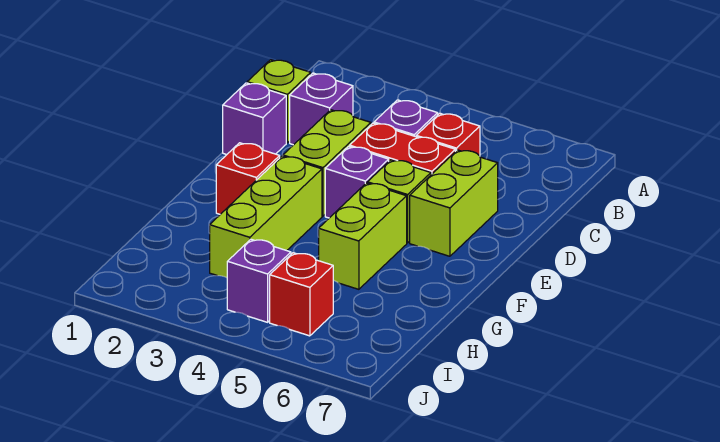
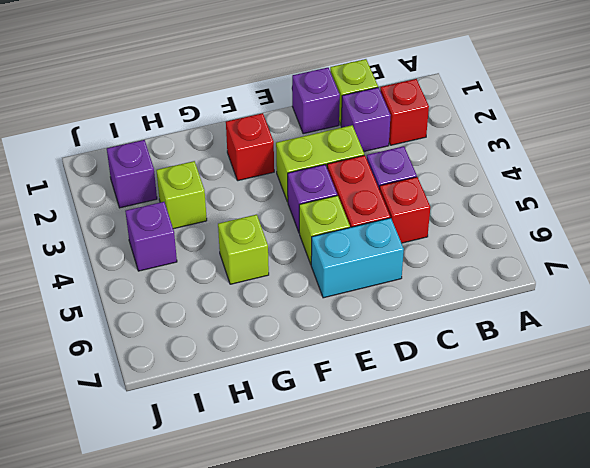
lime 1x2 brick [410,150,498,256] -> cyan 1x2 brick [311,218,404,298]
lime 1x3 brick [210,156,322,278] -> lime 1x1 brick [156,161,207,229]
lime 1x2 brick [319,183,407,289] -> lime 1x1 brick [218,214,269,284]
none -> purple 1x1 brick [107,140,157,208]
red 1x1 brick [270,253,333,336] -> red 1x1 brick moved to [380,79,429,145]

